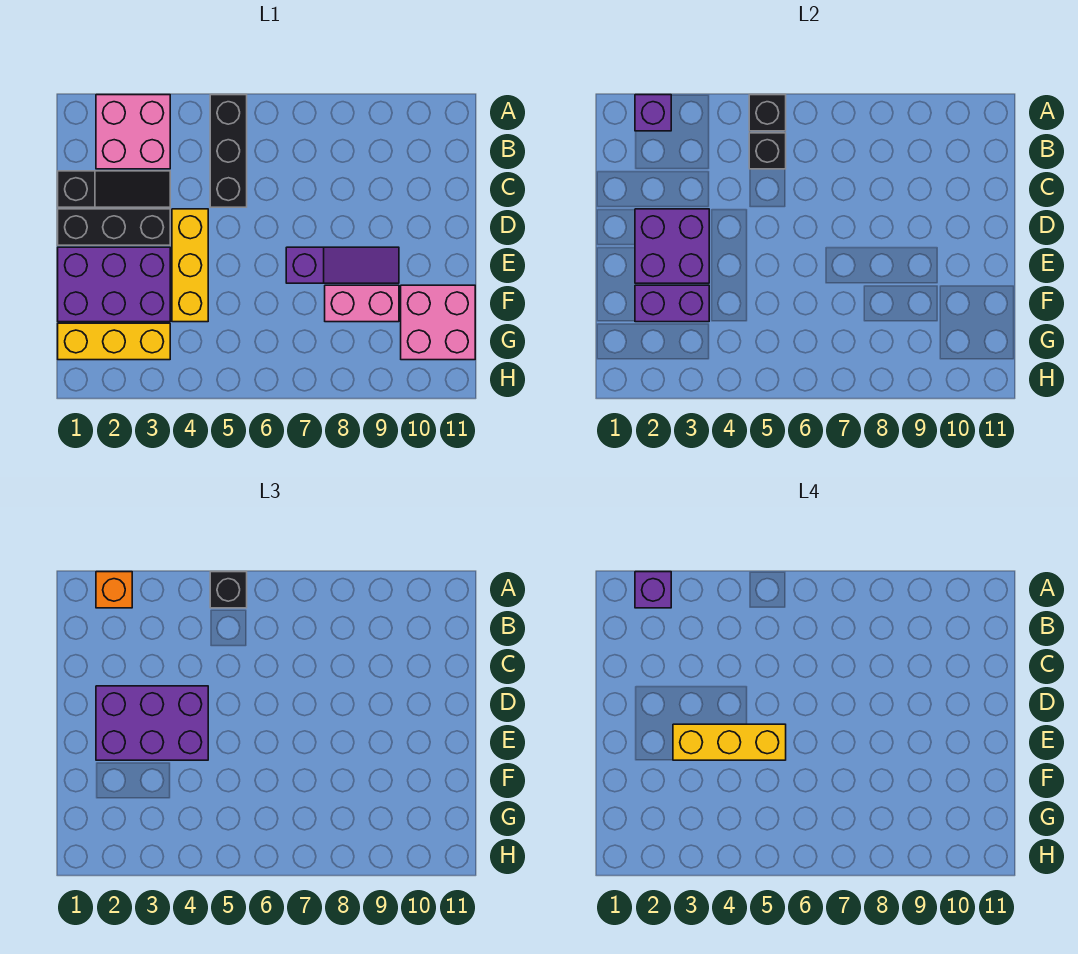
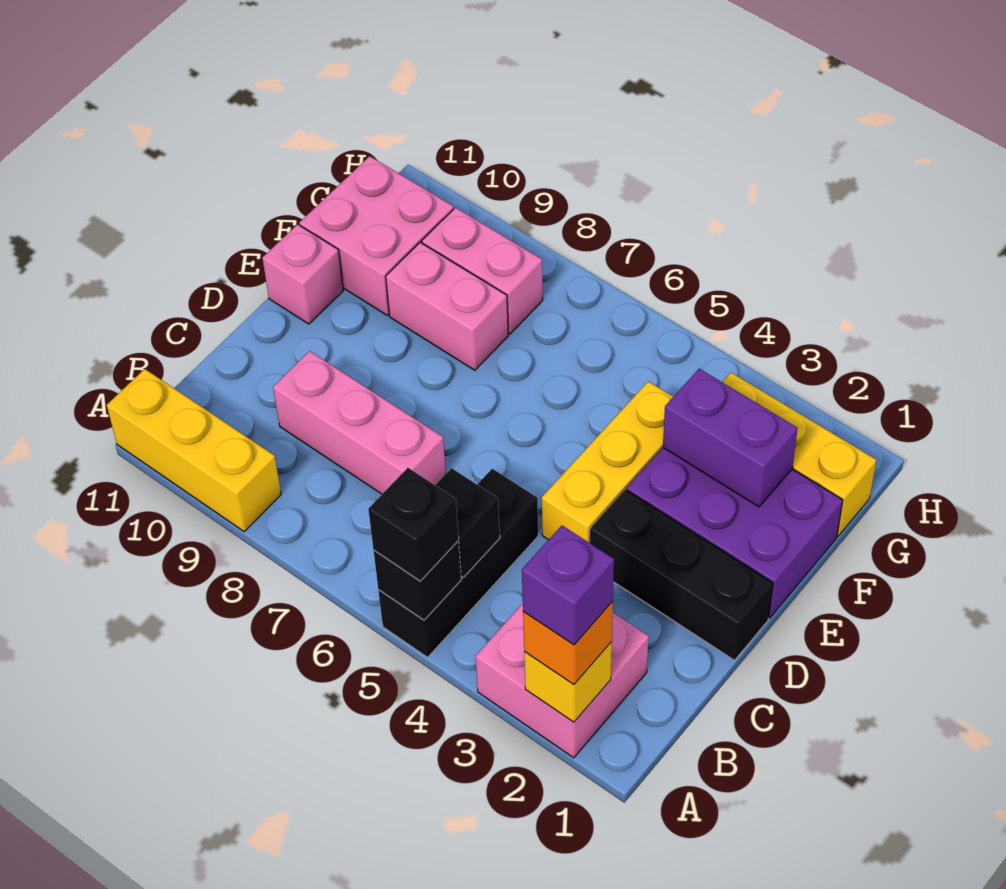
purple 1x1 brick [635,95,671,131] -> yellow 1x1 brick [524,642,612,722]
black 1x3 slope [58,171,170,207] -> none
none -> pink 1x3 brick [273,351,446,494]
purple 2x2 brick [635,209,709,283] -> none
purple 2x3 brick [96,686,208,760] -> none
yellow 1x3 brick [673,724,786,760] -> yellow 1x3 brick moved to [107,369,281,531]
purple 1x3 slope [286,247,399,283] -> none
none -> pink 1x1 brick [262,224,343,324]
none -> pink 1x2 brick [422,208,543,334]

